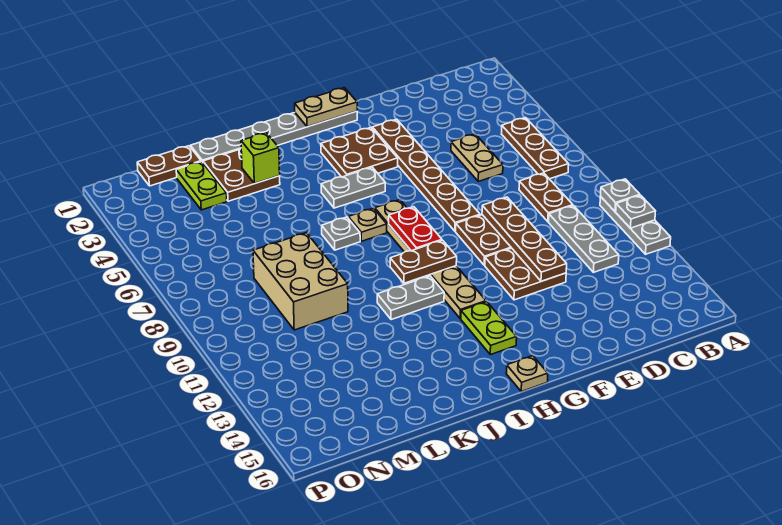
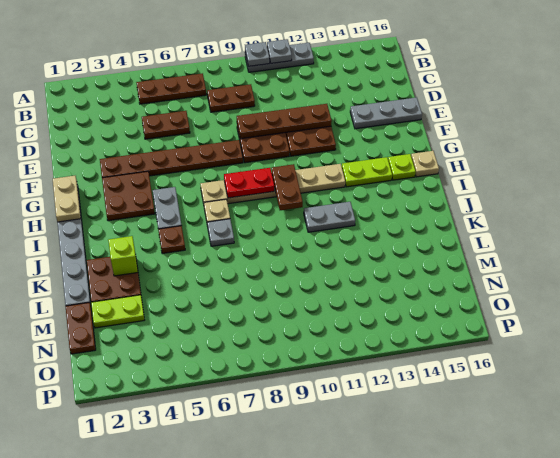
grey 1x3 plate [549,205,619,272] -> grey 1x3 plate moved to [350,97,422,129]
tan 1x2 plate [451,134,503,181] -> brown 1x2 plate [142,111,190,139]
none -> lime 1x1 plate [388,154,416,180]
grey 1x2 plate [377,276,444,320] -> grey 1x2 plate turned to [304,202,355,232]
none -> brown 1x1 plate [158,226,185,254]
tan 2x3 brick [253,233,348,330] -> none

